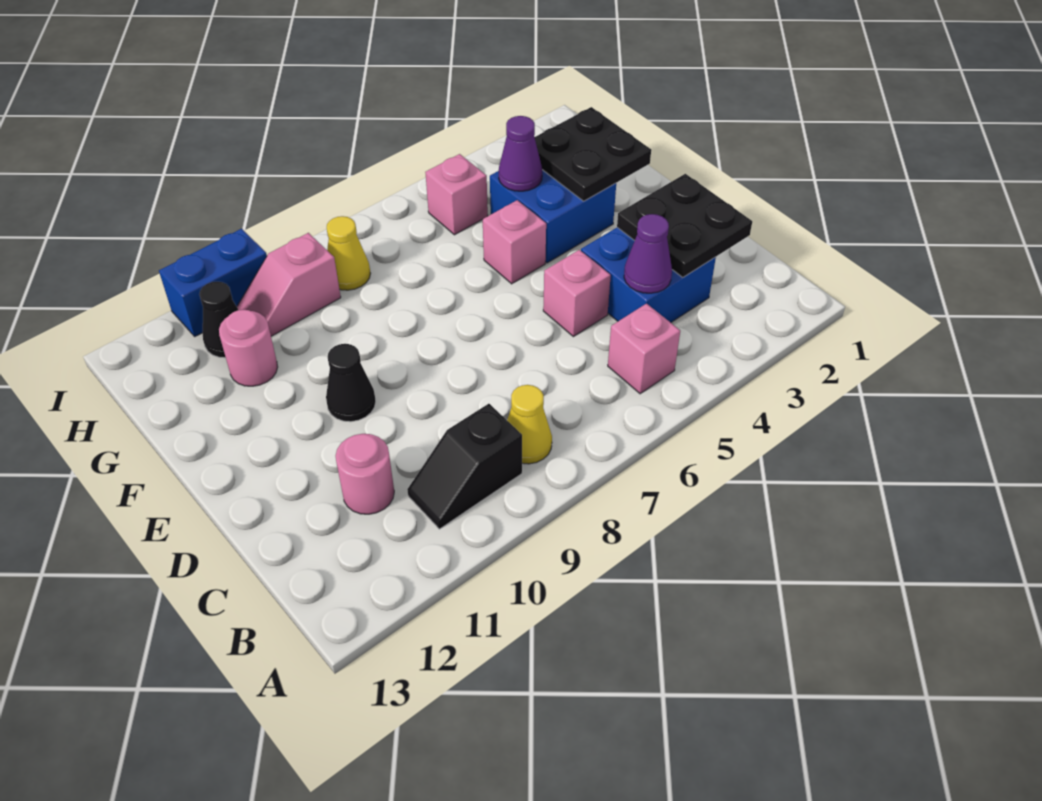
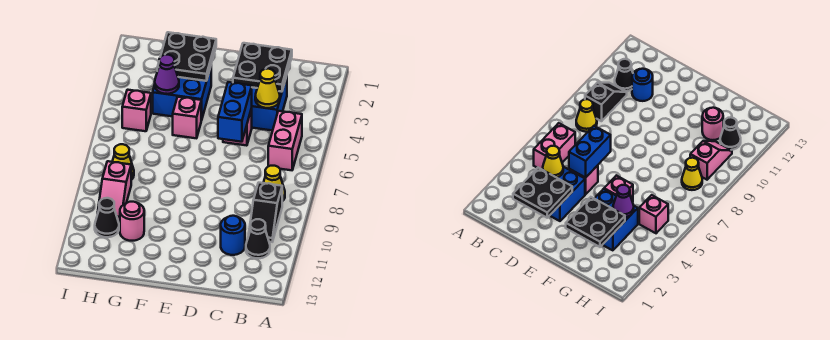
pink 1x1 brick [608,303,680,394] -> pink 1x2 brick [268,111,302,170]
purple 1x1 cone [624,214,672,293] -> yellow 1x1 cone [255,69,280,108]
pink 1x1 round brick [336,434,394,514] -> blue 1x1 round brick [221,216,245,255]
black 1x1 cone [326,344,376,422] -> black 1x1 cone moved to [246,219,270,258]
blue 1x2 brick [159,229,267,336] -> blue 1x2 brick moved to [218,82,252,142]

